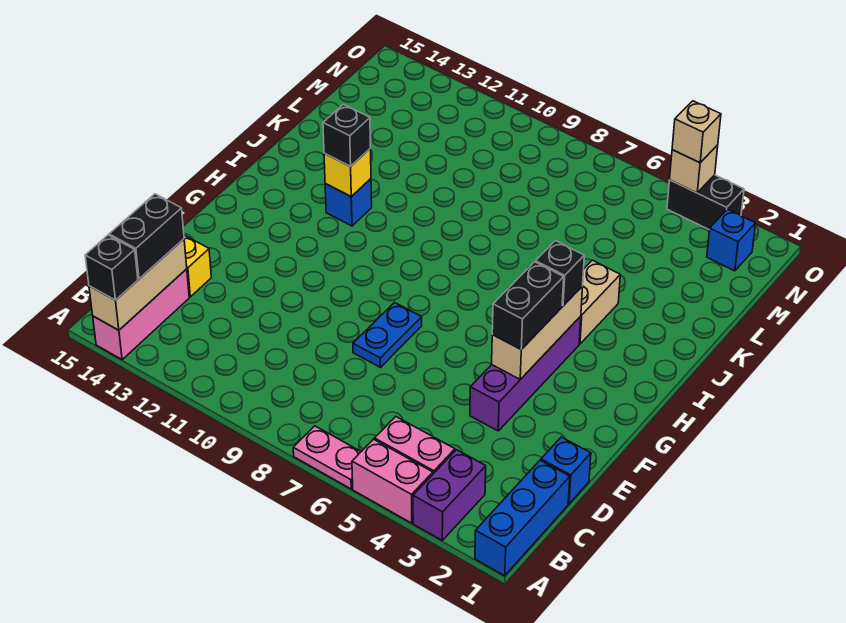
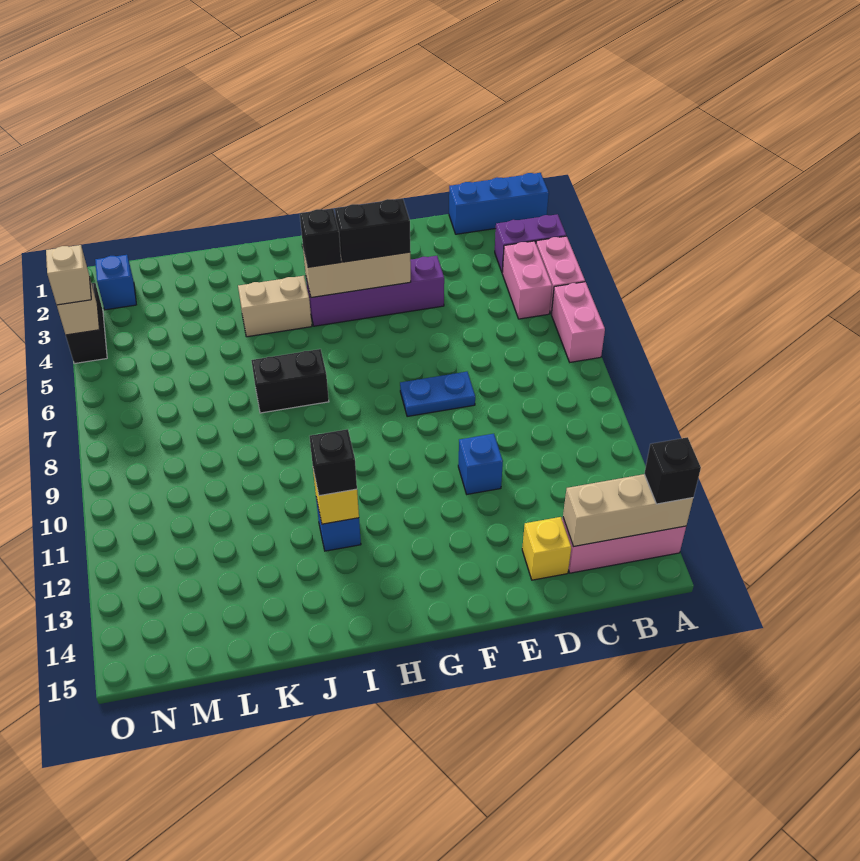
pink 1x2 plate [293,426,361,489] -> pink 1x2 brick [551,282,605,362]
black 1x2 brick [109,194,184,279] -> black 1x2 brick moved to [251,349,329,413]
blue 1x1 brick [541,437,591,504] -> blue 1x1 brick moved to [458,434,503,494]

